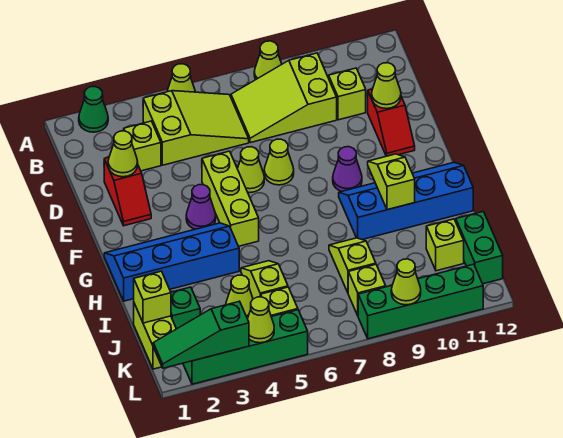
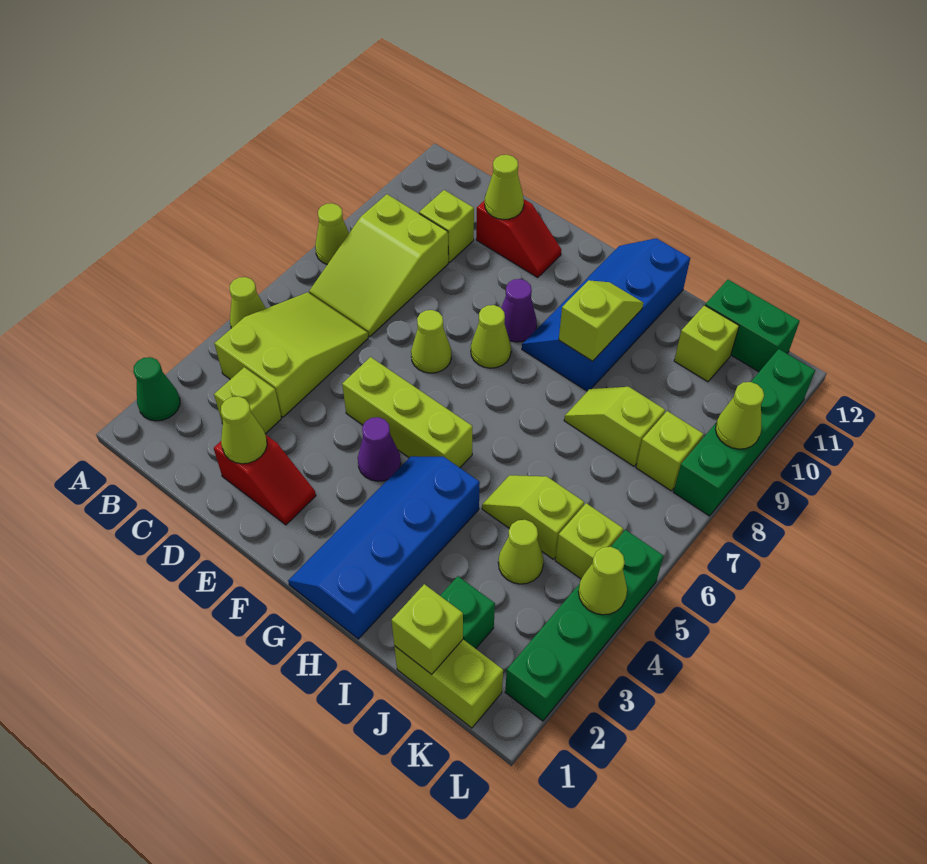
lime 1x1 cone [237,147,264,193] -> lime 1x1 cone moved to [471,305,511,368]
lime 1x2 slope [368,154,415,210] -> lime 1x2 slope turned to [559,280,643,361]
green 1x3 slope [153,301,249,368] -> none

